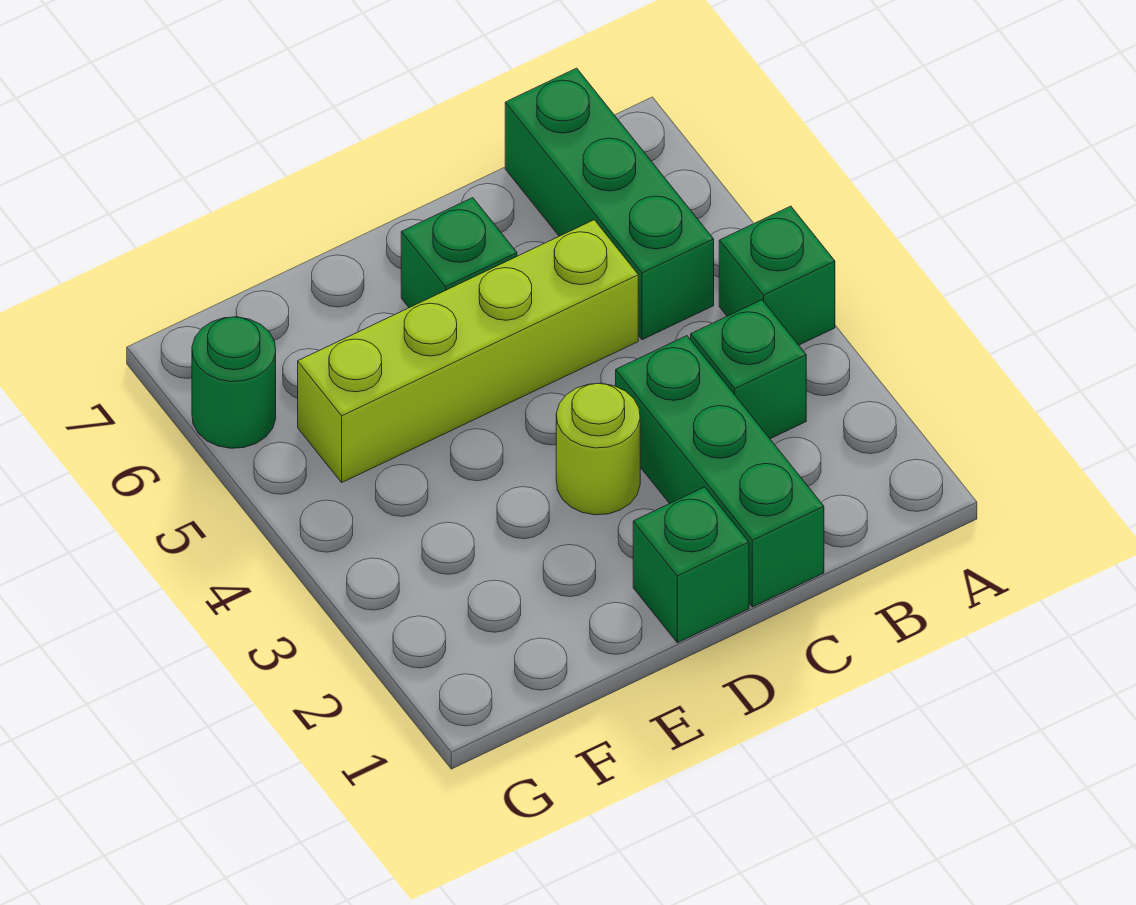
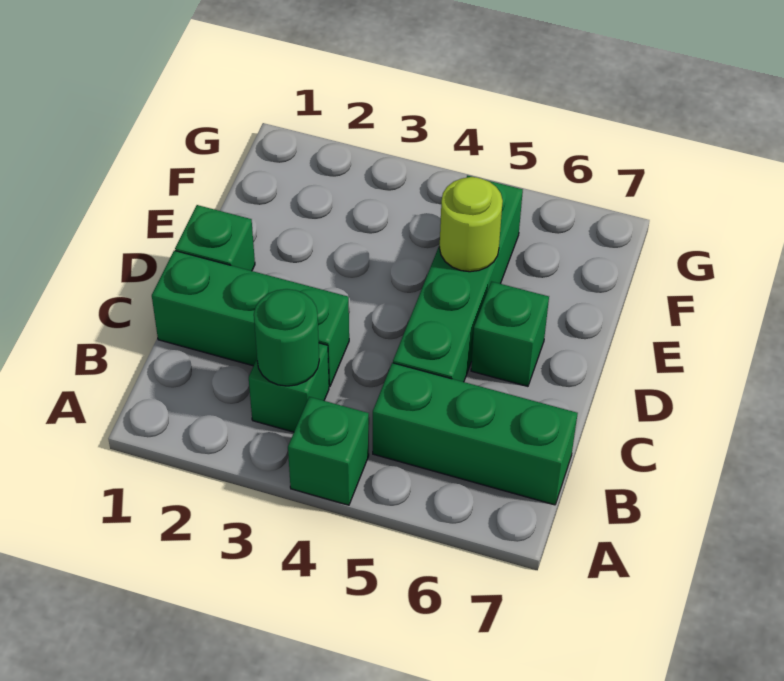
lime 1x4 brick [298,220,638,482] -> green 1x4 brick [393,175,523,382]
lime 1x1 round brick [556,383,640,515] -> lime 1x1 round brick moved to [440,177,503,272]
green 1x1 round brick [192,317,276,448] -> green 1x1 round brick moved to [254,289,319,386]

